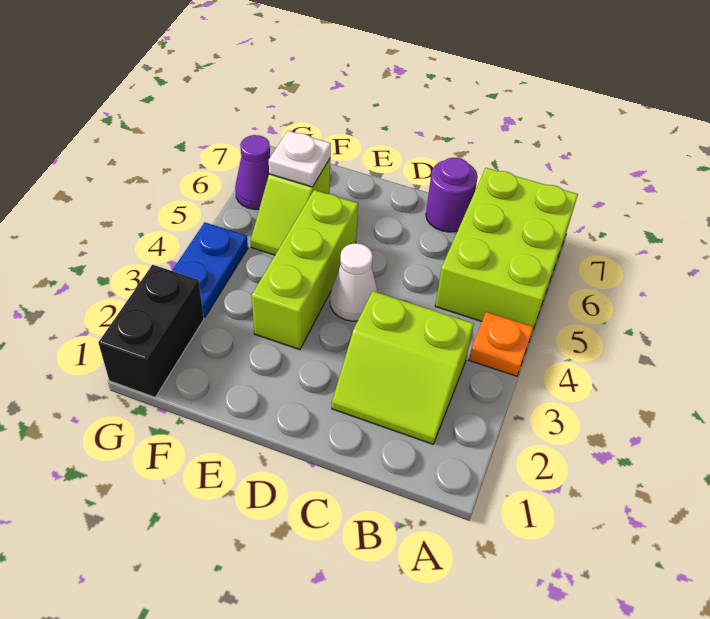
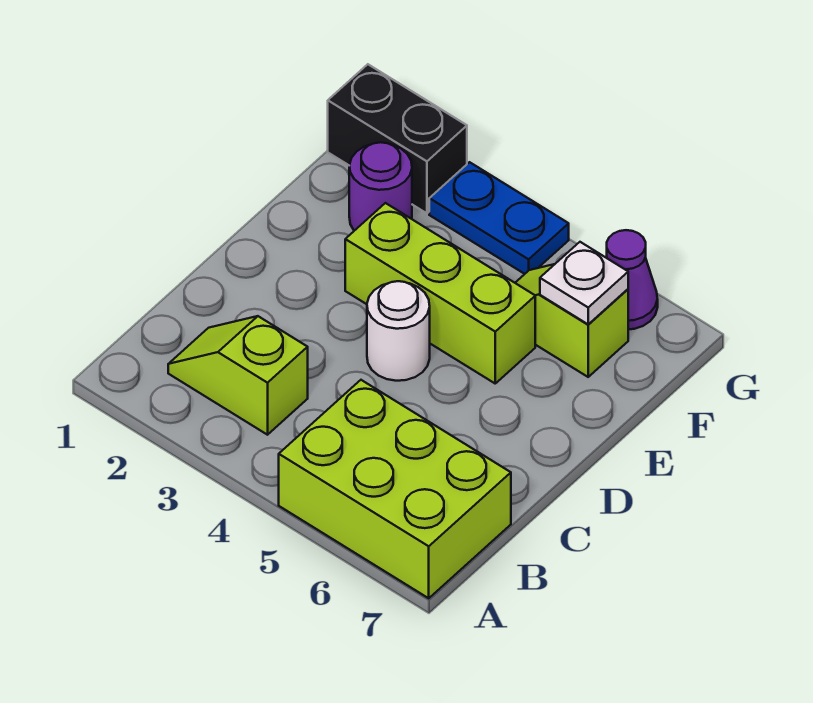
orange 1x1 plate [469,312,533,376] -> none
lime 2x2 slope [332,291,474,444] -> lime 1x2 slope [168,316,308,435]
purple 1x1 round brick [426,158,478,232] -> purple 1x1 round brick moved to [349,142,412,231]
white 1x1 cone [330,243,378,321] -> white 1x1 round brick [367,281,430,381]

